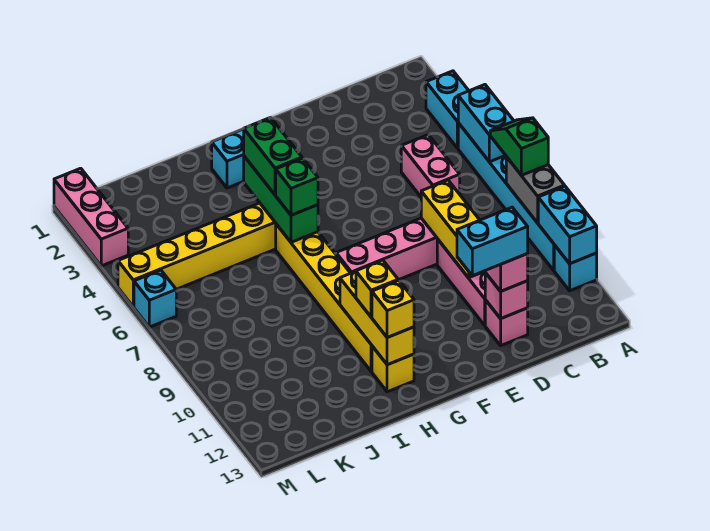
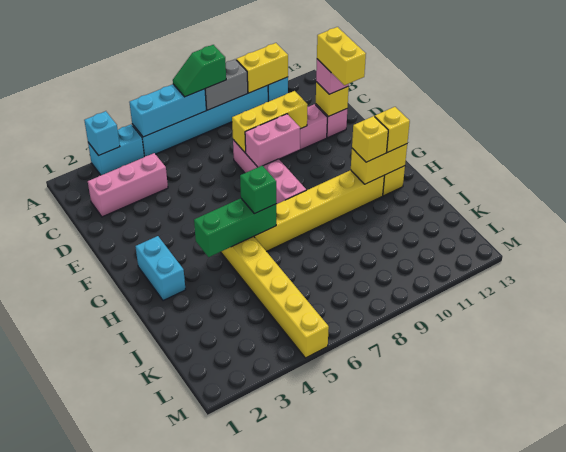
cyan 1x2 brick [458,85,514,162] -> cyan 1x3 brick [129,84,206,137]
cyan 1x2 brick [538,186,597,264] -> yellow 1x2 brick [236,43,288,93]
pink 1x2 brick [401,135,460,197] -> pink 1x2 brick moved to [245,114,300,167]
pink 1x1 brick [485,273,528,319] -> yellow 1x1 brick [316,82,349,117]
cyan 1x2 brick [457,207,528,276] -> yellow 1x2 brick [317,27,366,85]
green 1x2 brick [244,117,302,195] -> none
yellow 1x3 brick [340,271,414,365] -> yellow 1x2 brick [351,144,407,184]
pink 1x3 brick [54,168,128,266] -> pink 1x3 brick moved to [88,153,168,217]
cyan 1x1 brick [134,270,176,327] -> cyan 1x1 brick moved to [84,111,120,155]

